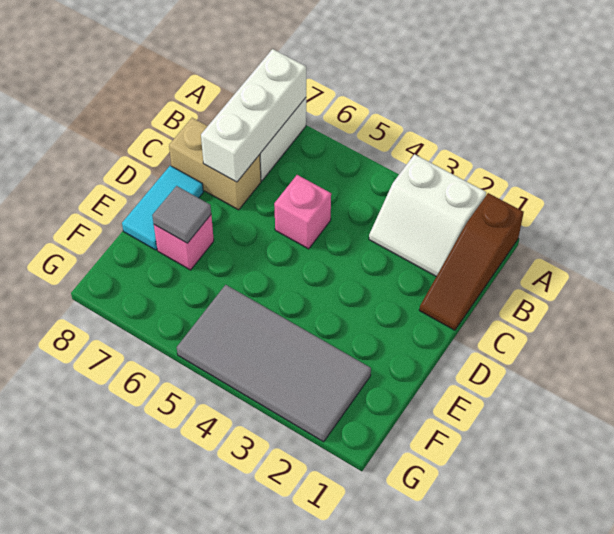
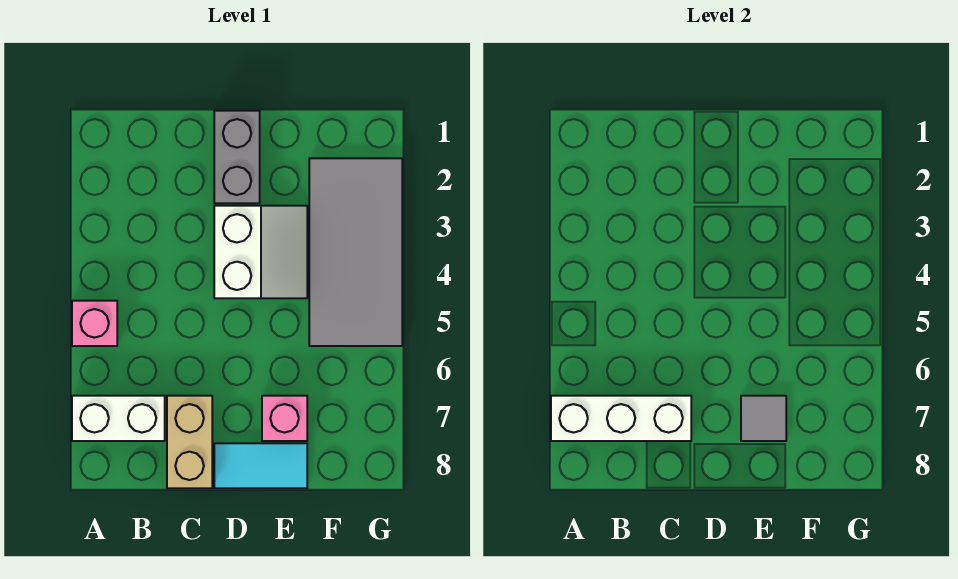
brown 1x3 slope [419,193,524,330] -> none
white 2x2 slope [369,154,486,277] -> white 2x2 slope moved to [214,206,307,298]
pink 1x1 brick [274,175,331,249] -> pink 1x1 brick moved to [72,301,117,346]
none -> grey 1x2 brick [214,111,260,203]

